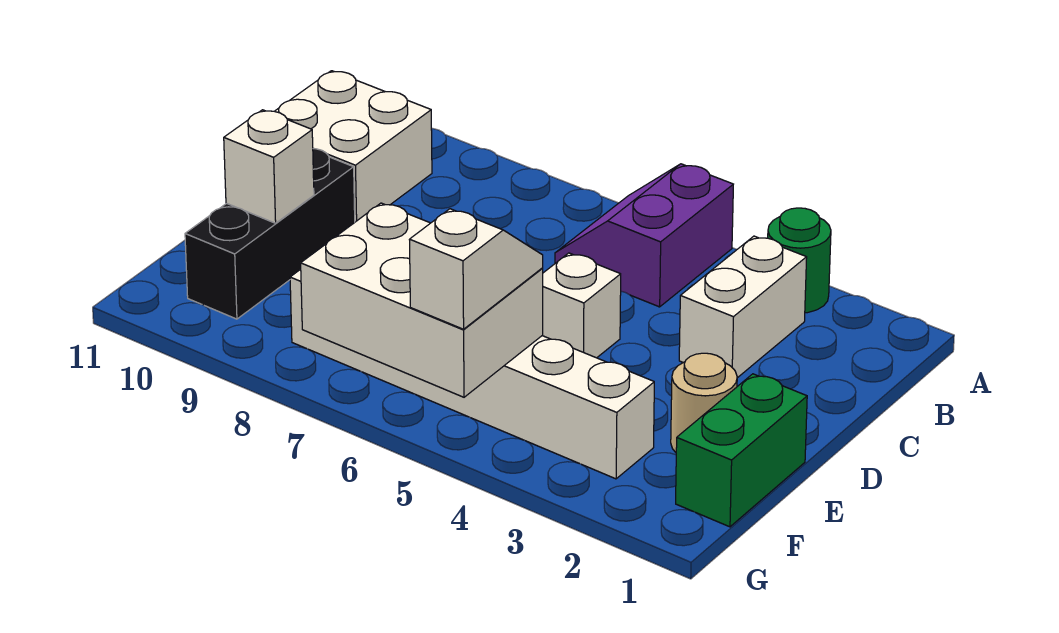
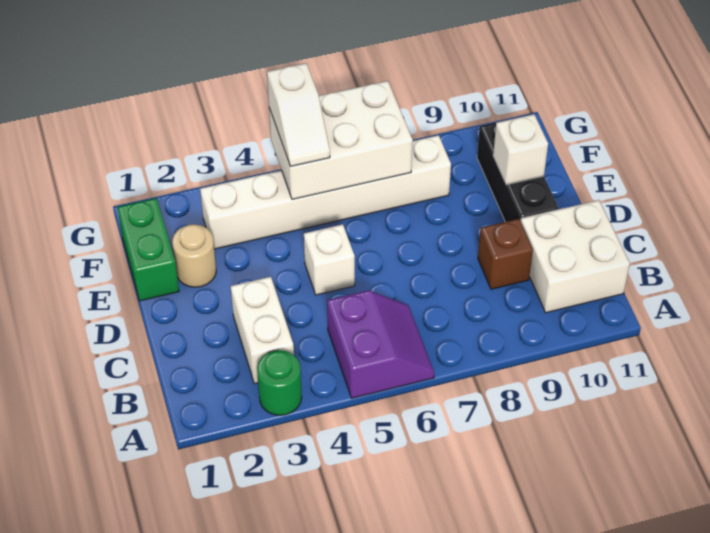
none -> brown 1x1 brick [478,219,533,289]

